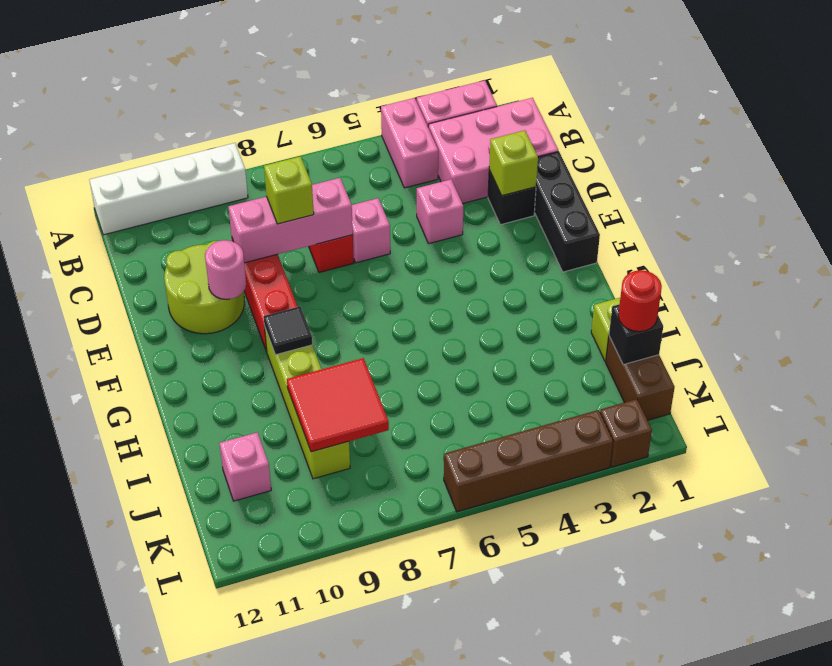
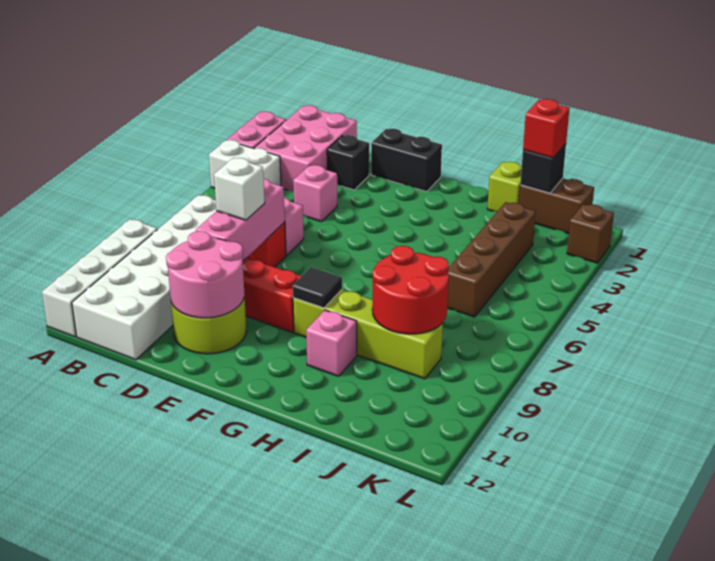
pink 1x2 brick [381,98,438,188] -> white 1x2 brick [209,140,281,188]
none -> white 2x6 brick [72,195,216,360]
black 1x3 brick [534,151,600,272] -> black 1x2 brick [371,129,442,192]
lime 1x1 brick [489,130,538,196] -> none
lime 1x1 brick [264,156,314,224] -> white 1x1 brick [214,158,265,220]
pink 1x1 round brick [205,240,246,300] -> pink 2x2 round brick [166,231,244,318]
red 2x2 tile [287,358,389,452] -> red 2x2 round brick [372,246,449,334]
red 1x1 round brick [618,270,662,332] -> red 1x1 brick [523,99,570,158]
pink 1x1 brick [220,432,271,501] -> pink 1x1 brick moved to [306,310,357,376]
brown 1x4 brick [444,410,613,512] -> brown 1x4 brick moved to [447,202,536,317]

